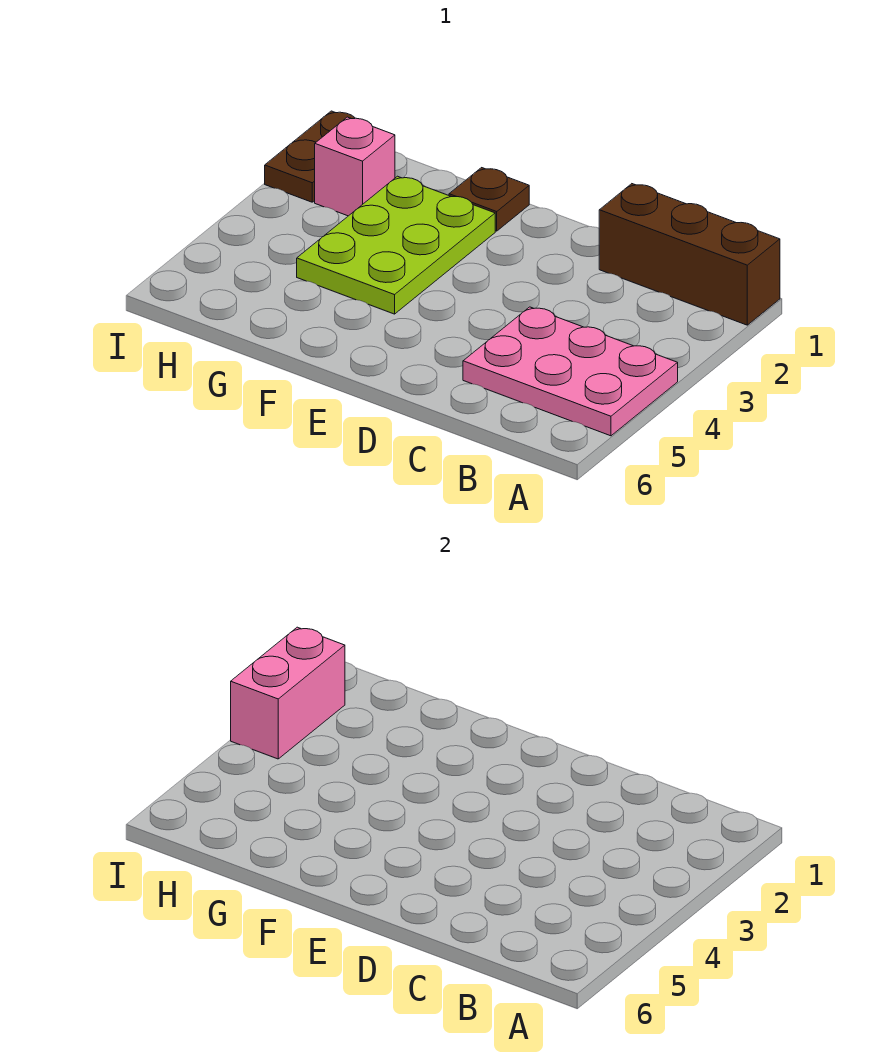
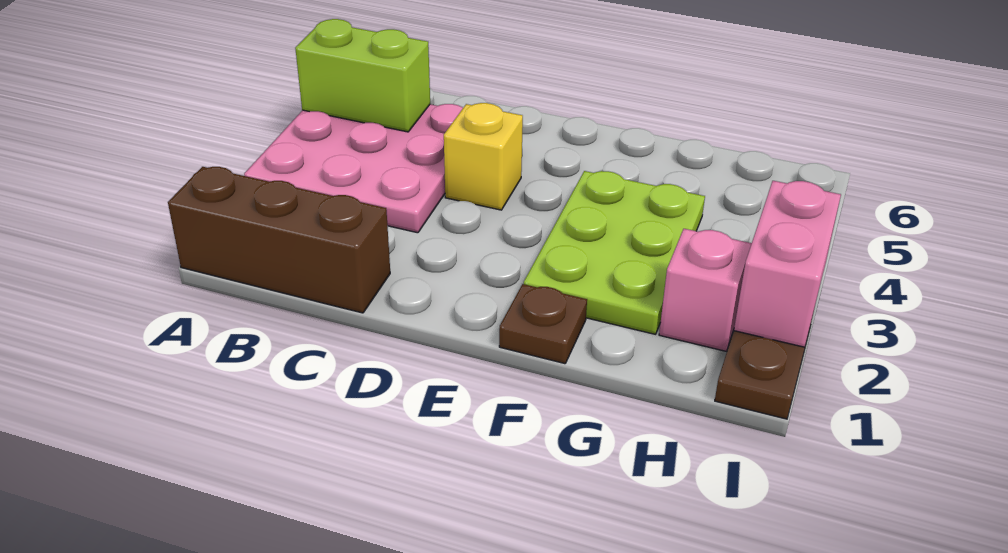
pink 2x3 plate [463,307,678,436] -> pink 3x3 plate [244,104,463,233]
none -> lime 1x2 brick [295,19,430,132]
none -> yellow 1x1 brick [444,103,523,210]

